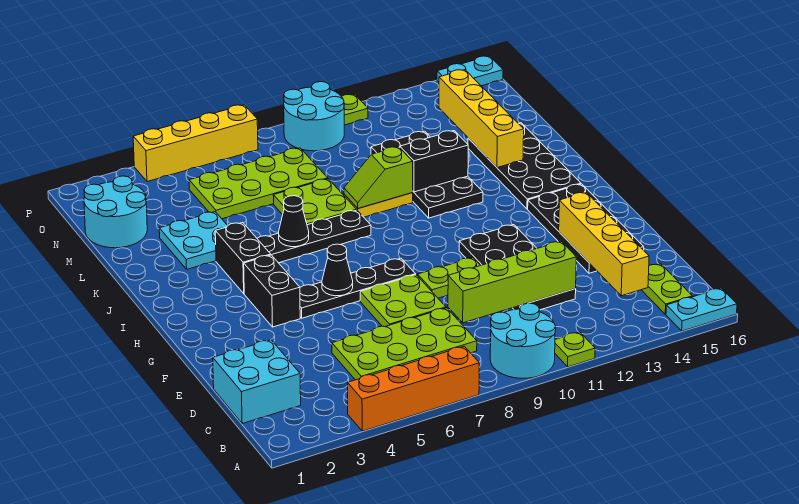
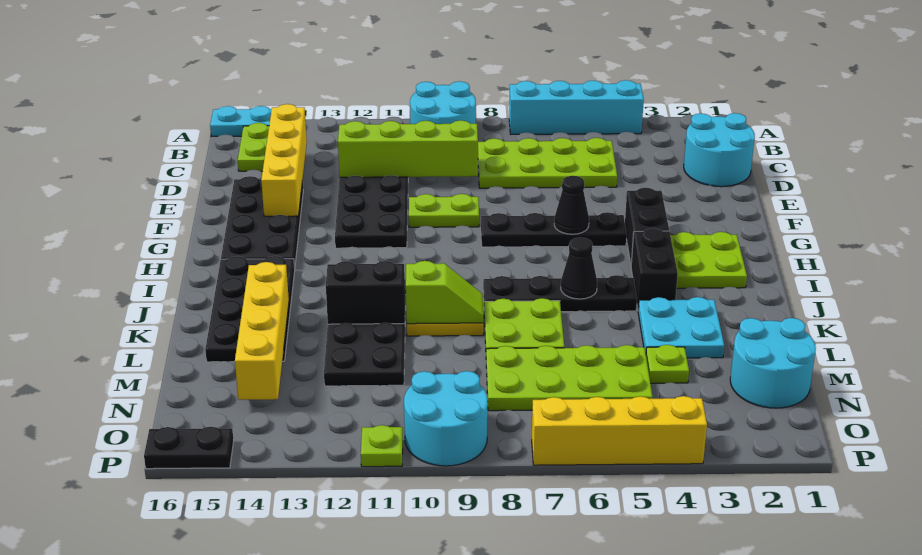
orange 1x4 brick [347,346,479,431] -> cyan 1x4 brick [509,80,644,134]
lime 1x1 plate [555,332,595,367] -> lime 1x1 plate moved to [646,345,689,383]
cyan 2x2 brick [213,340,301,423] -> cyan 2x2 round brick [684,113,755,187]
lime 2x2 plate [360,275,446,327] -> lime 2x2 plate moved to [670,232,747,288]
cyan 1x2 plate [437,56,503,86] -> black 1x2 plate [144,427,234,469]

